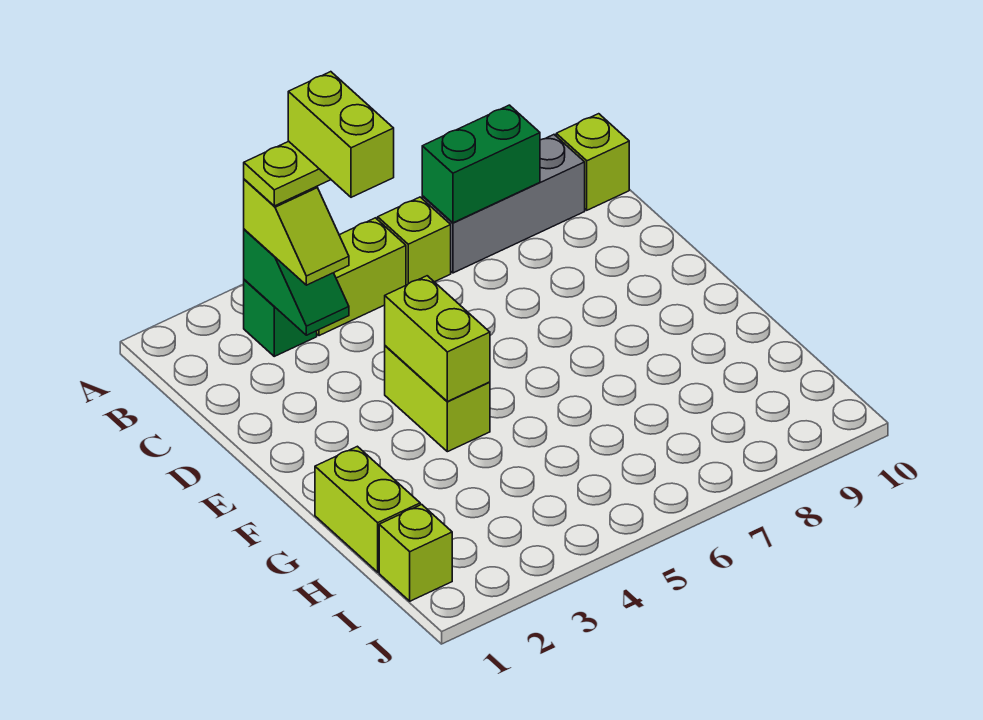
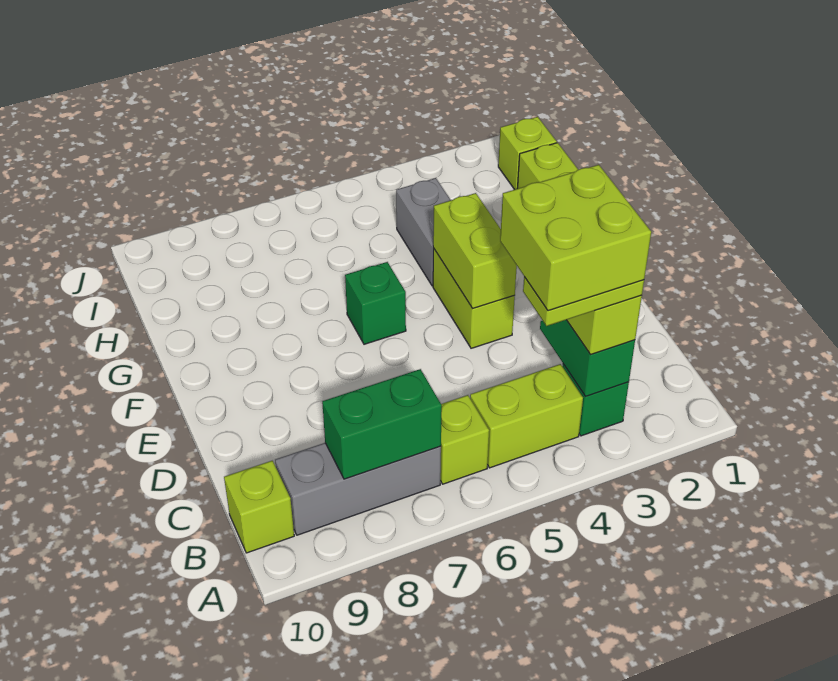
lime 1x2 brick [288,72,394,197] -> lime 2x2 brick [500,165,651,311]
none -> green 1x1 brick [345,262,406,344]
none -> grey 1x2 brick [396,178,451,286]

